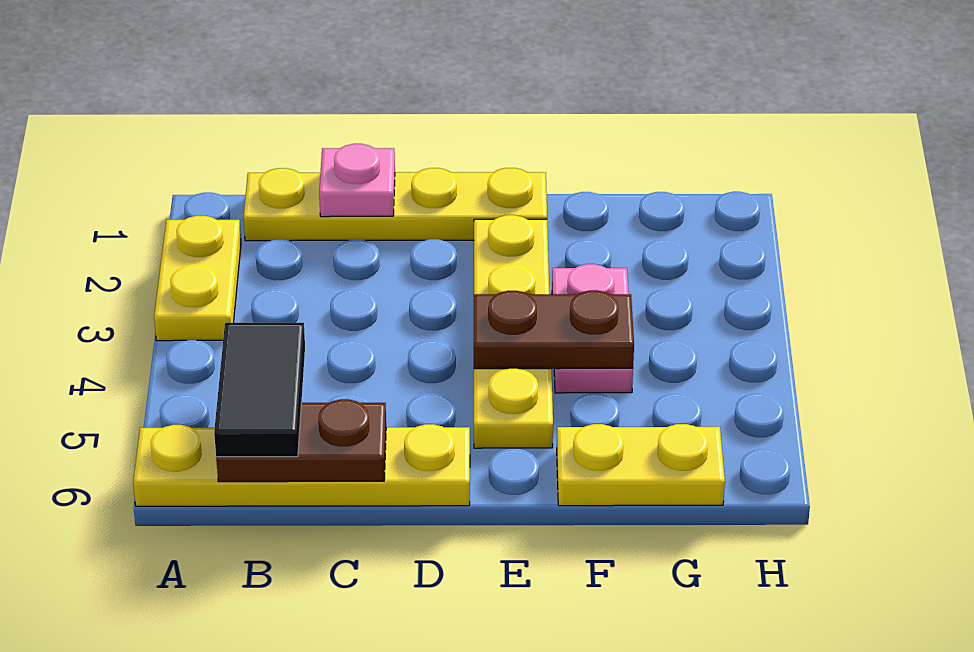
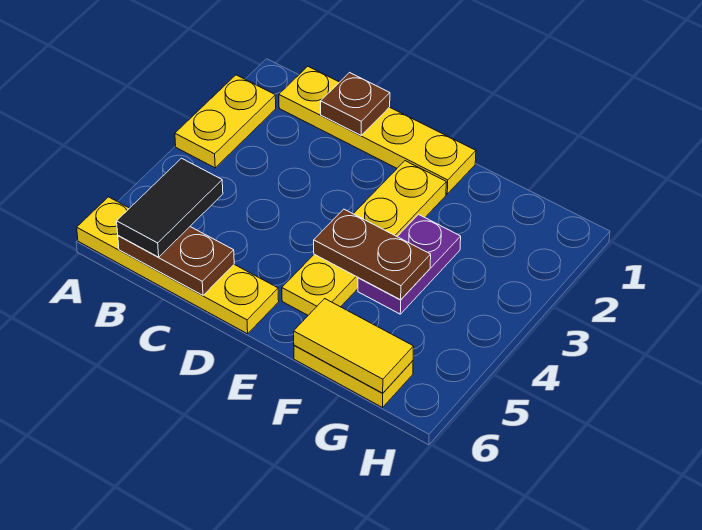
pink 1x1 plate [319,144,395,217] -> brown 1x1 plate [321,73,390,135]
pink 1x2 plate [552,264,633,393] -> purple 1x2 plate [358,215,461,314]
none -> yellow 1x2 tile [294,299,414,393]

